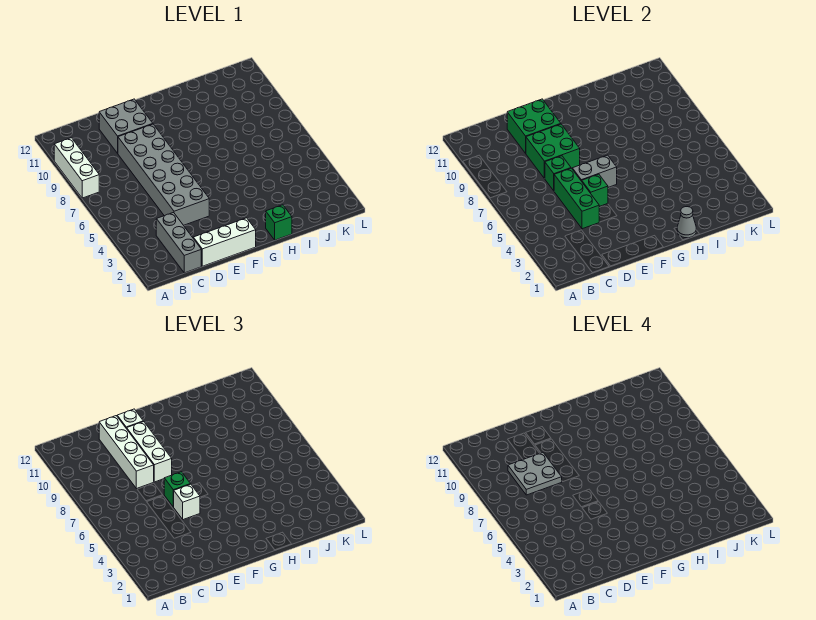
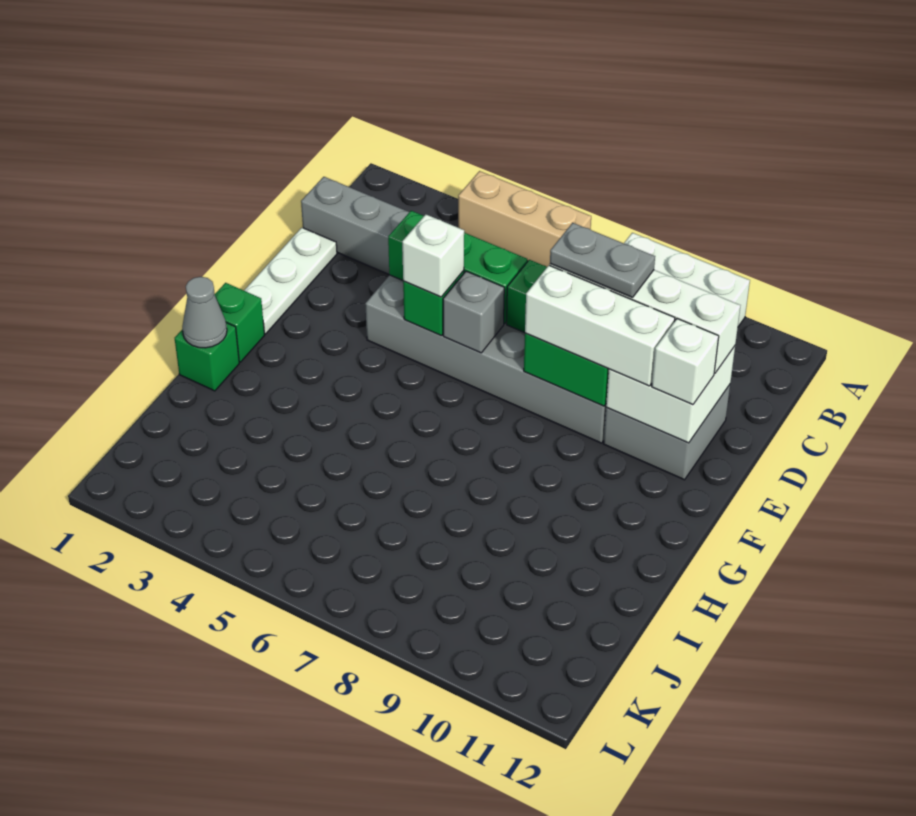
none -> tan 1x3 brick [458,171,591,267]
grey 2x2 plate [508,453,562,495] -> grey 1x2 plate [550,223,655,297]
white 1x3 brick [193,218,256,266] -> white 1x3 plate [244,228,337,334]
green 2x2 brick [507,99,561,153] -> white 2x2 brick [606,346,735,443]
grey 1x2 brick [572,155,617,187] -> grey 1x1 brick [443,271,504,353]
green 1x1 brick [164,472,190,507] -> green 1x1 brick moved to [215,283,265,362]

